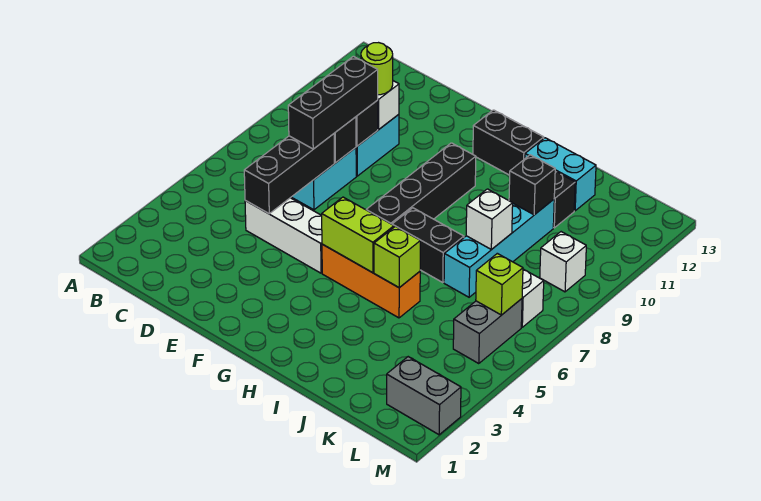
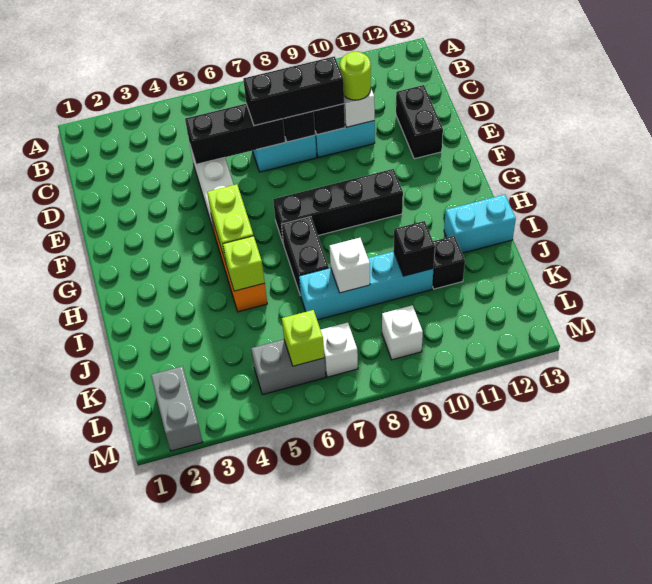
black 1x2 brick [473,110,544,175] -> black 1x2 brick moved to [396,85,443,159]
cyan 1x2 brick [525,138,596,211] -> cyan 1x2 brick turned to [444,195,516,253]

